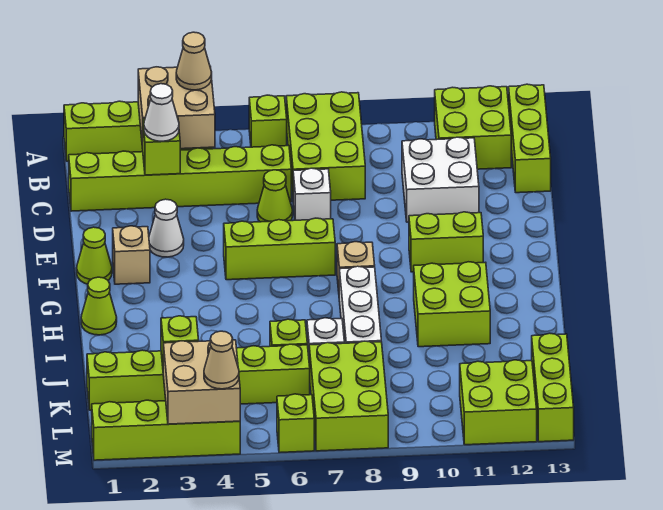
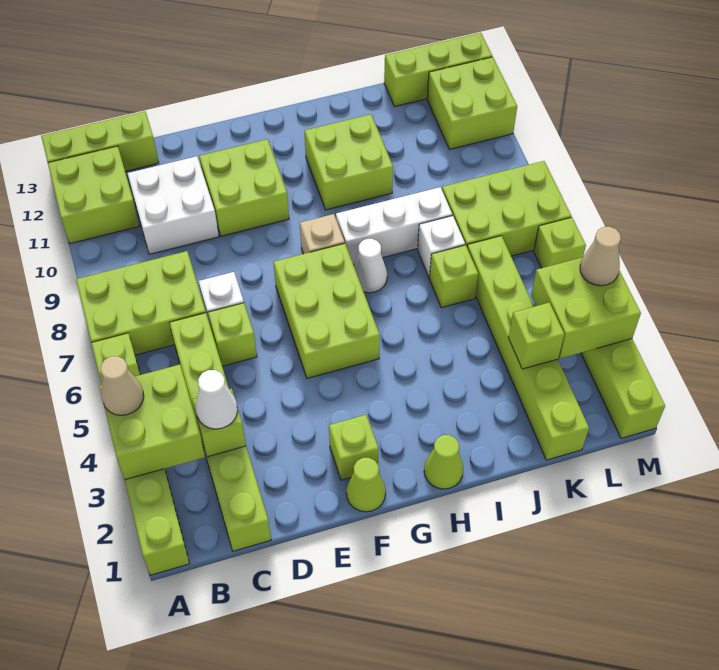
tan 2x2 brick [138,66,215,149] -> lime 2x2 brick [99,365,205,480]
lime 1x1 cone [257,170,293,222] -> lime 1x1 brick [208,303,257,366]
white 1x1 cone [149,199,184,257] -> white 1x1 cone moved to [354,239,387,293]
tan 1x1 brick [113,226,150,284] -> lime 1x1 brick [329,415,379,480]
lime 1x3 brick [224,218,335,280] -> lime 2x3 brick [273,243,380,378]
lime 1x2 brick [409,212,483,272] -> lime 2x2 brick [199,139,289,236]
tan 2x2 brick [163,340,240,424] -> lime 2x2 brick [531,257,641,358]

